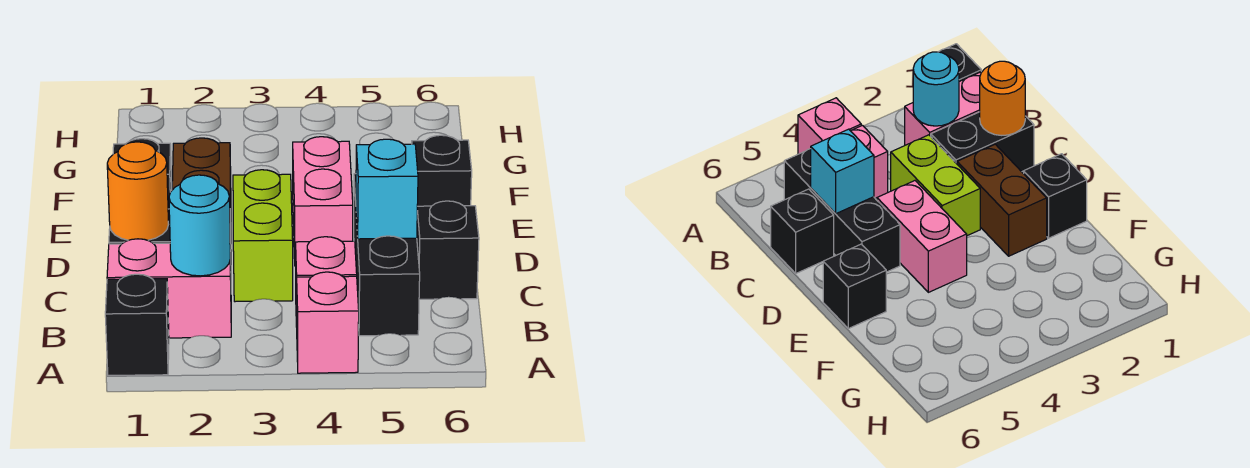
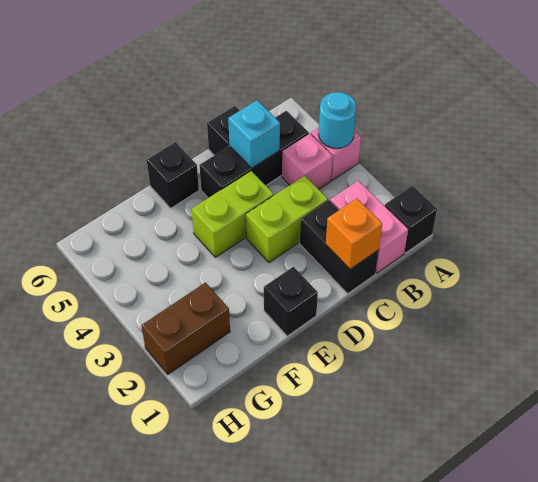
cyan 1x1 round brick [169,175,230,276] -> cyan 1x1 round brick moved to [318,92,356,148]
orange 1x1 round brick [107,142,168,240] -> orange 1x1 brick [326,199,382,269]
brown 1x2 brick [172,138,231,223] -> brown 1x2 brick moved to [141,283,230,374]
pink 1x2 brick [293,137,353,266] -> lime 1x2 brick [192,171,274,257]

